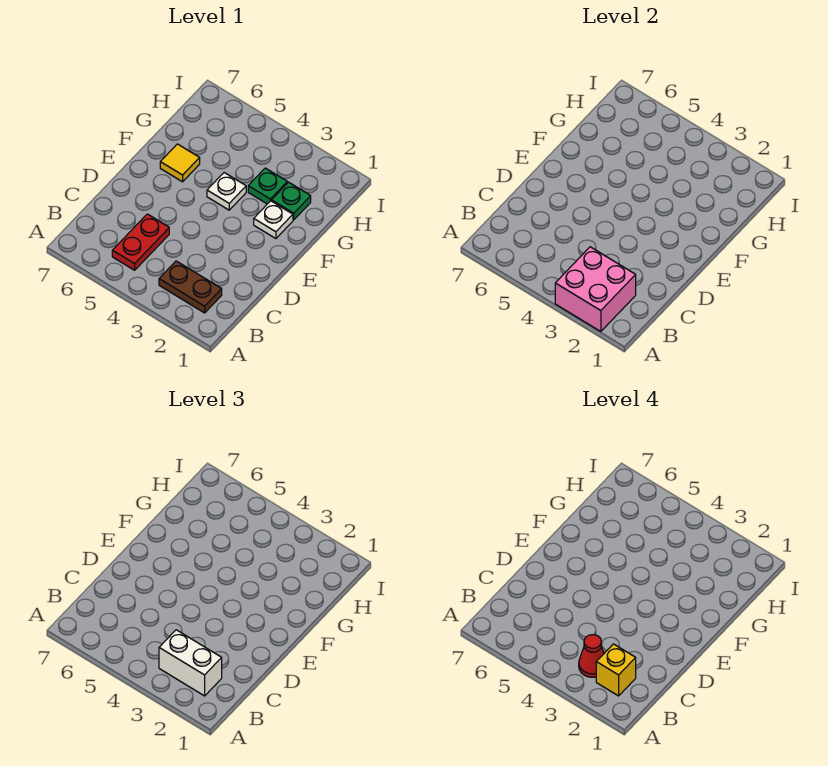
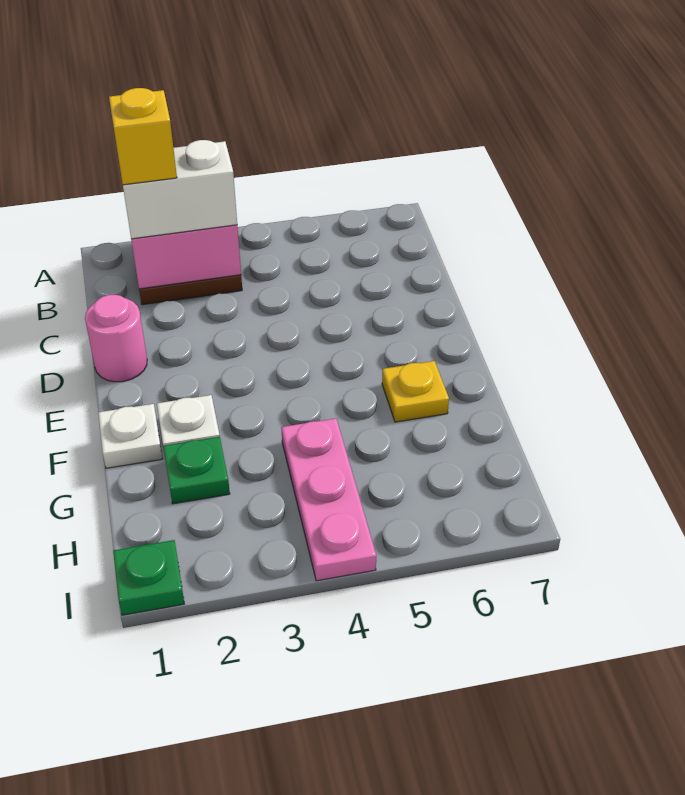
red 1x1 cone [579,635,604,677] -> none
red 1x2 plate [112,214,169,270] -> none
none -> pink 1x1 round brick [85,295,147,382]
white 1x1 plate [207,173,246,210] -> white 1x1 plate moved to [98,404,162,468]
yellow 1x1 tile [160,144,200,182] -> yellow 1x1 plate [382,361,449,422]
green 1x1 plate [248,168,287,204] -> green 1x1 plate moved to [113,540,184,615]
none -> pink 1x3 plate [281,418,376,581]

